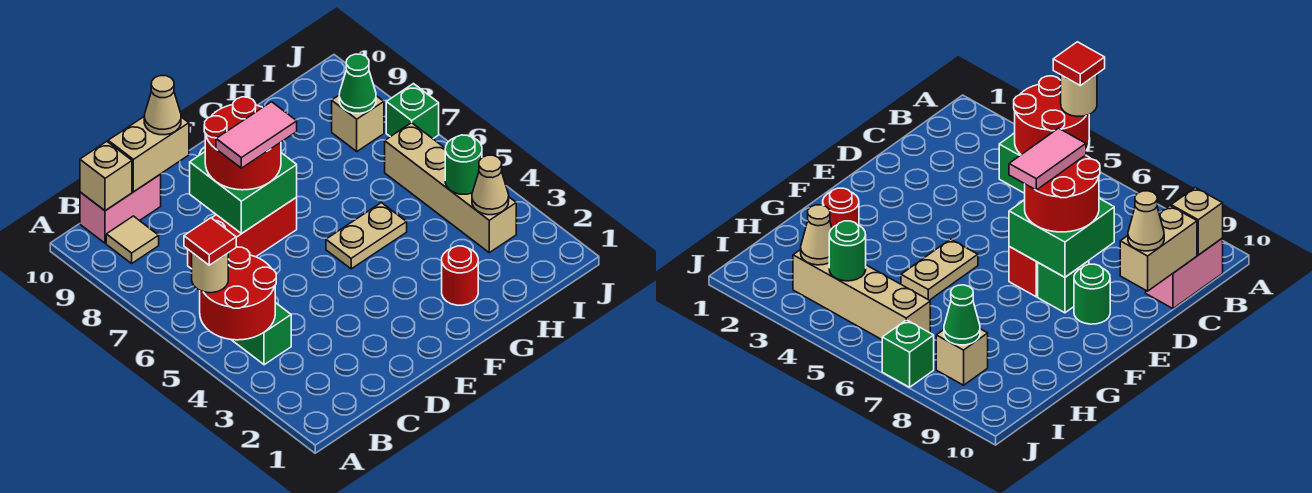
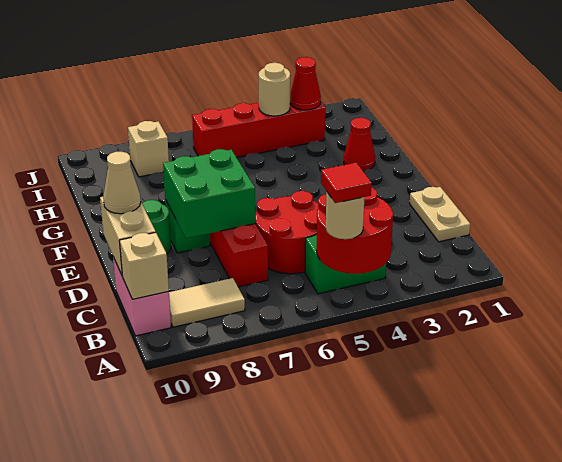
tan 1x1 tile [106,216,159,263] -> tan 1x2 tile [169,278,245,327]
red 2x2 round brick [204,97,281,190] -> red 2x2 round brick moved to [255,191,319,274]
pink 1x2 tile [216,102,297,168] -> none
tan 1x2 plate [326,203,407,269] -> tan 1x2 plate moved to [410,187,470,242]
red 1x1 round brick [442,246,478,305] -> red 1x1 cone [344,118,375,171]
tan 1x4 brick [385,123,516,253] -> red 1x4 brick [192,102,325,158]
tan 1x1 cone [472,155,509,215] -> red 1x1 cone [290,57,321,110]
green 1x1 round brick [445,135,482,194] -> tan 1x1 round brick [259,63,290,116]
green 1x1 cone [339,54,376,114] -> none
green 1x1 brick [386,84,439,139] -> none

